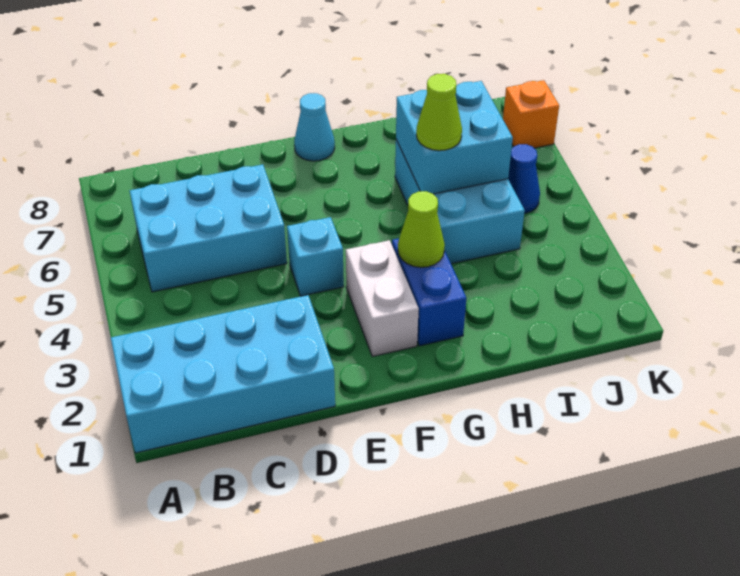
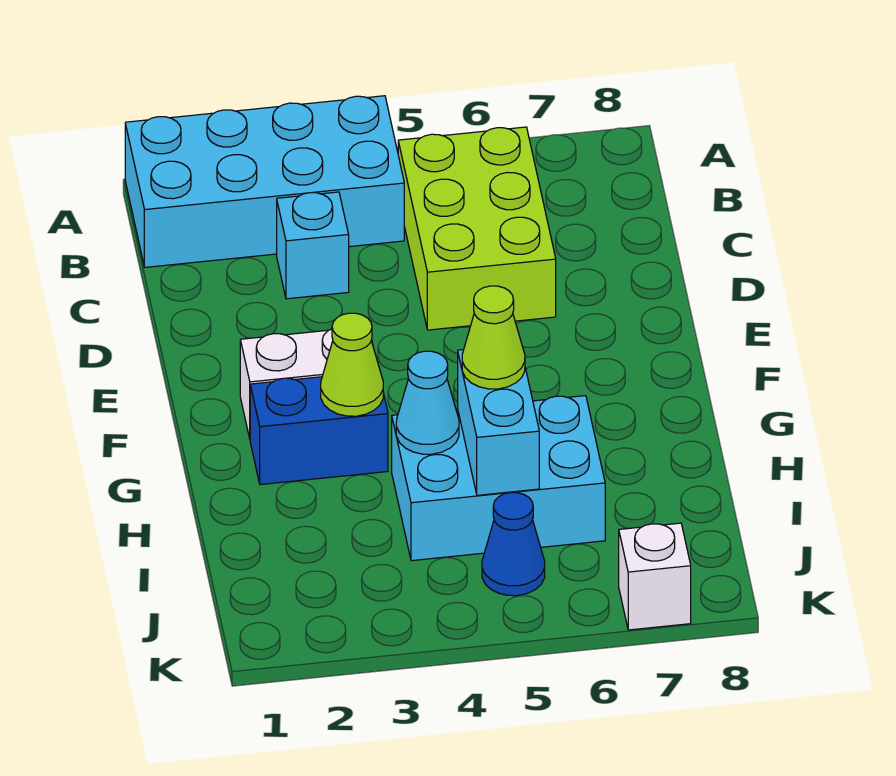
cyan 2x4 brick [111,295,335,453] -> cyan 2x4 brick turned to [125,96,404,267]
cyan 2x3 brick [130,164,287,292] -> lime 2x3 brick [398,127,556,330]
cyan 1x1 brick [287,217,344,296] -> cyan 1x1 brick moved to [277,192,349,299]
cyan 1x1 cone [294,93,335,161] -> cyan 1x1 cone moved to [396,351,459,454]
cyan 2x2 brick [396,81,513,194] -> cyan 1x2 brick [458,350,539,495]
orange 1x1 brick [503,80,559,148] -> white 1x1 brick [619,523,691,630]

